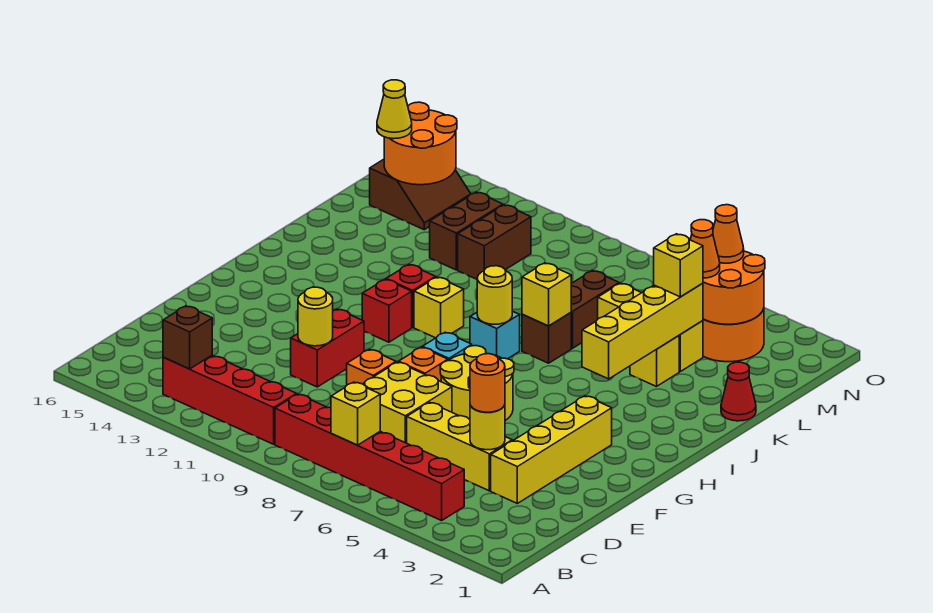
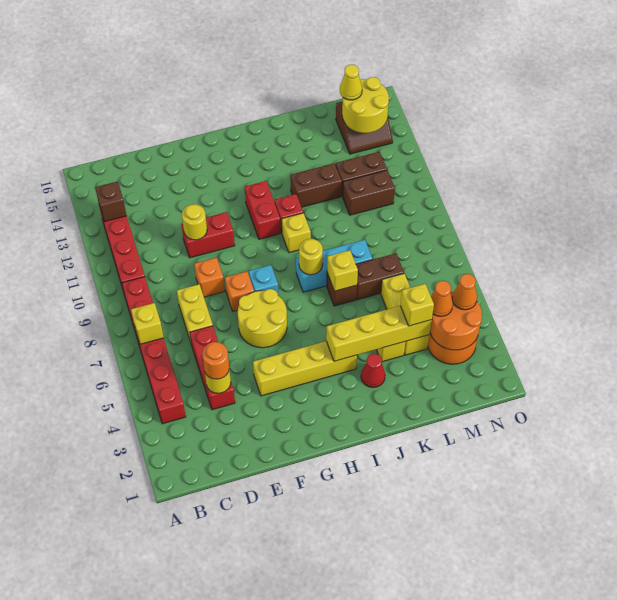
yellow 1x4 brick [491,396,612,503] -> yellow 1x4 brick moved to [253,341,357,396]
yellow 1x3 brick [407,402,512,491] -> red 1x3 brick [190,326,235,410]
yellow 2x2 brick [363,362,452,443] -> yellow 1x2 brick [177,284,213,345]
red 1x1 brick [362,279,412,342] -> red 1x2 brick [245,181,281,239]
cyan 1x1 brick [470,311,520,359] -> cyan 1x3 brick [296,240,373,292]
none -> brown 1x2 brick [290,163,342,207]
red 1x1 cone [721,362,756,421] -> red 1x1 cone moved to [361,354,385,387]
orange 2x2 round brick [384,102,457,185] -> yellow 2x2 round brick [342,77,389,133]

